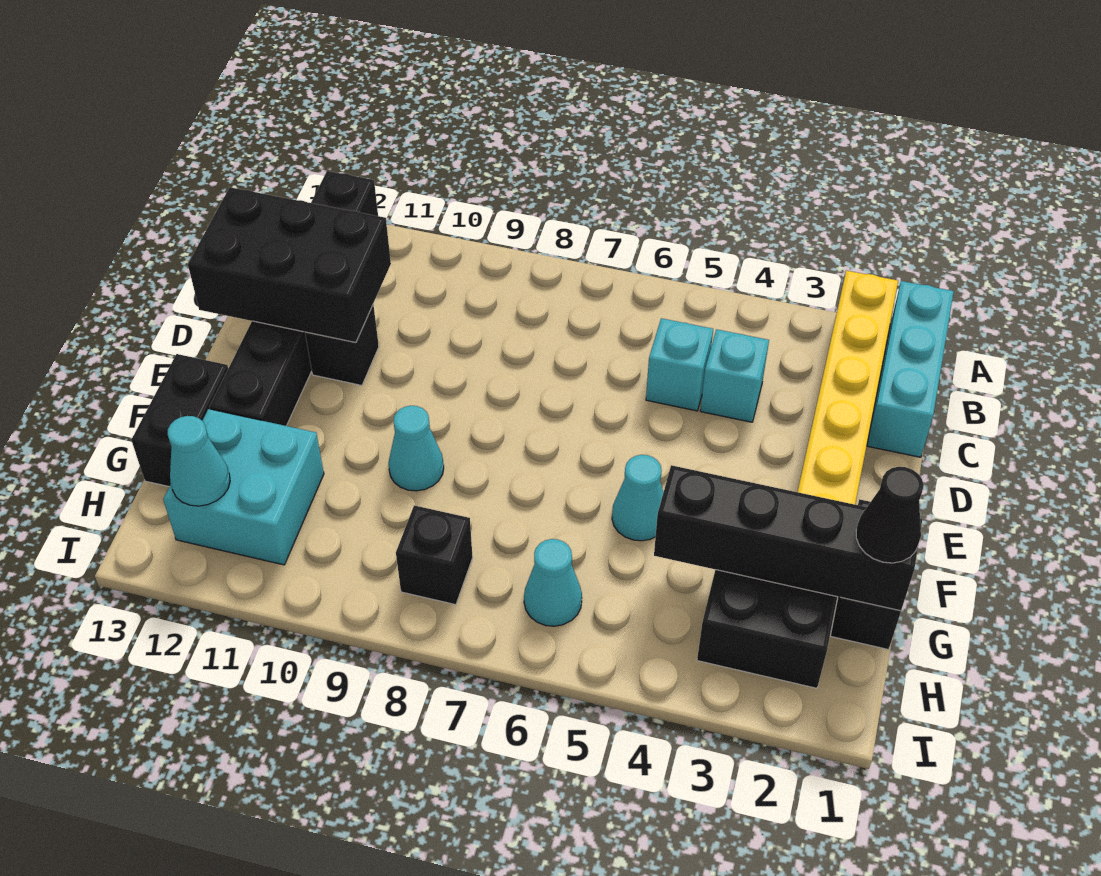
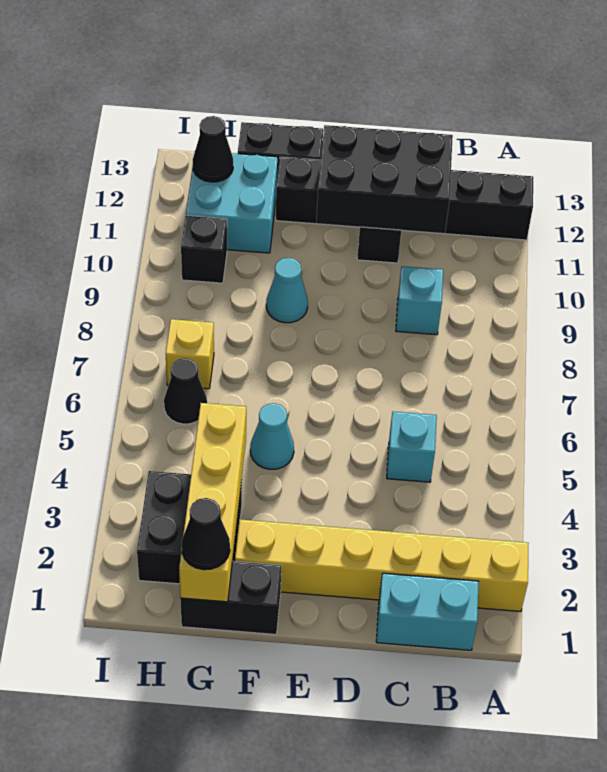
cyan 1x3 brick [867,281,954,457] -> cyan 1x2 brick [376,573,479,650]
cyan 1x1 brick [700,329,769,422] -> cyan 1x1 brick moved to [396,266,443,335]
black 2x3 brick [188,187,391,342] -> black 2x3 brick turned to [316,125,453,233]
black 1x4 brick [654,465,922,611] -> yellow 1x4 brick [179,403,246,602]
cyan 1x1 cone [524,539,582,626] -> black 1x1 cone [164,358,207,424]
none -> yellow 1x1 brick [166,319,214,389]
black 1x1 brick [396,505,473,605] -> black 1x1 brick moved to [181,215,227,283]
cyan 1x1 cone [168,416,230,506] -> black 1x1 cone [193,116,233,182]

